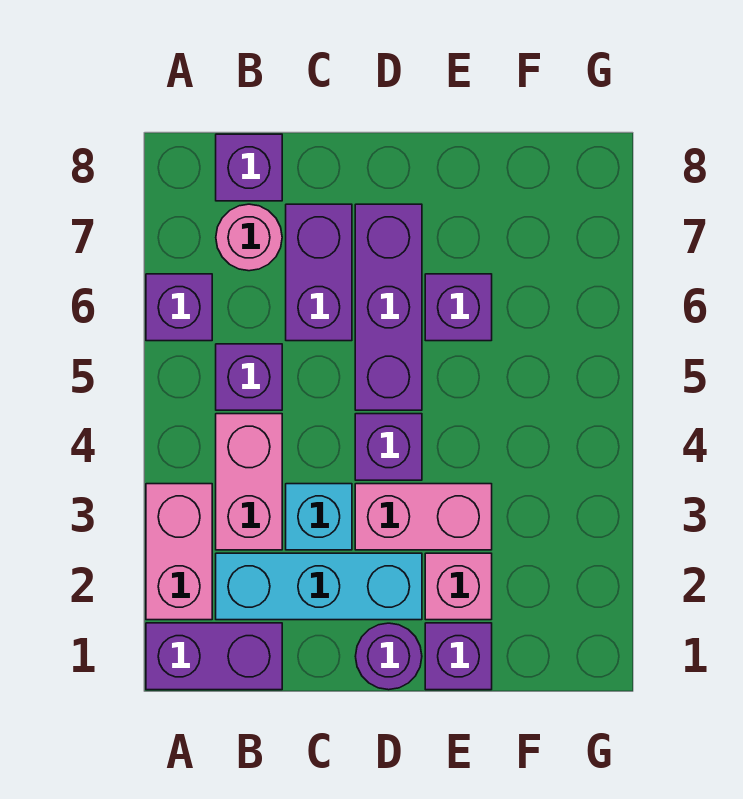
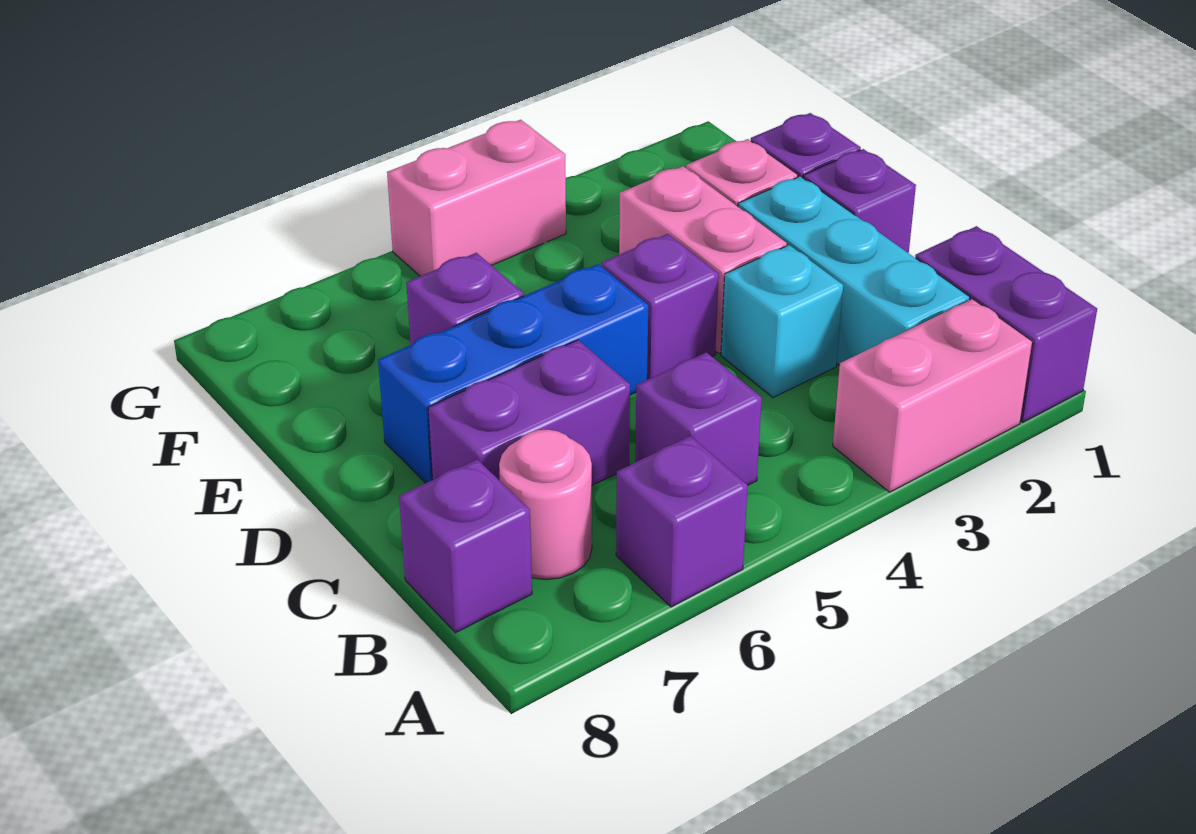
pink 1x2 brick [216,414,282,550] -> pink 1x2 brick moved to [387,120,566,276]
purple 1x1 round brick [355,623,422,690] -> purple 1x1 brick [803,149,916,253]
purple 1x3 brick [355,204,422,410] -> blue 1x3 brick [378,264,648,483]

